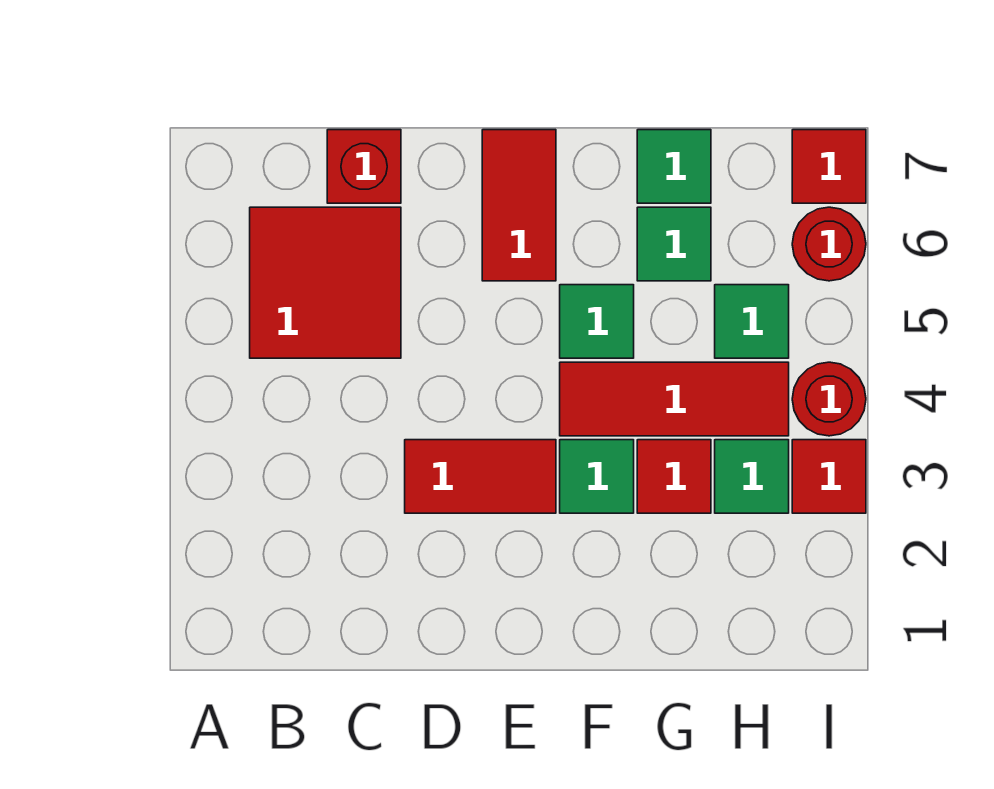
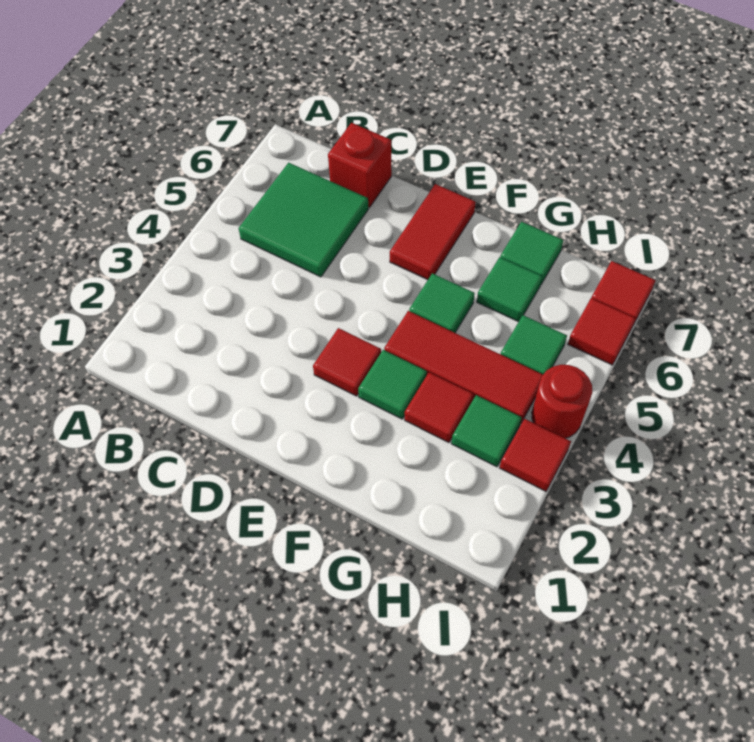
red 2x2 tile [250,207,401,358] -> green 2x2 tile [239,163,368,277]
red 1x2 tile [405,440,556,513] -> red 1x1 tile [313,328,381,396]
red 1x1 round brick [792,207,866,281] -> red 1x1 tile [568,298,636,365]

